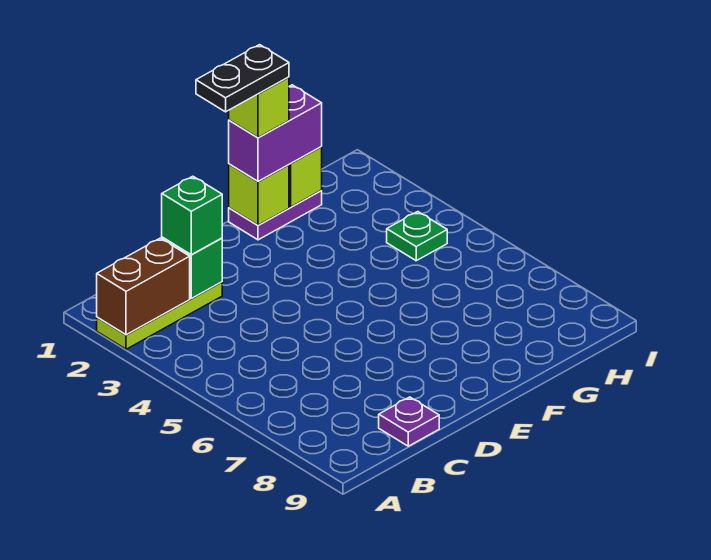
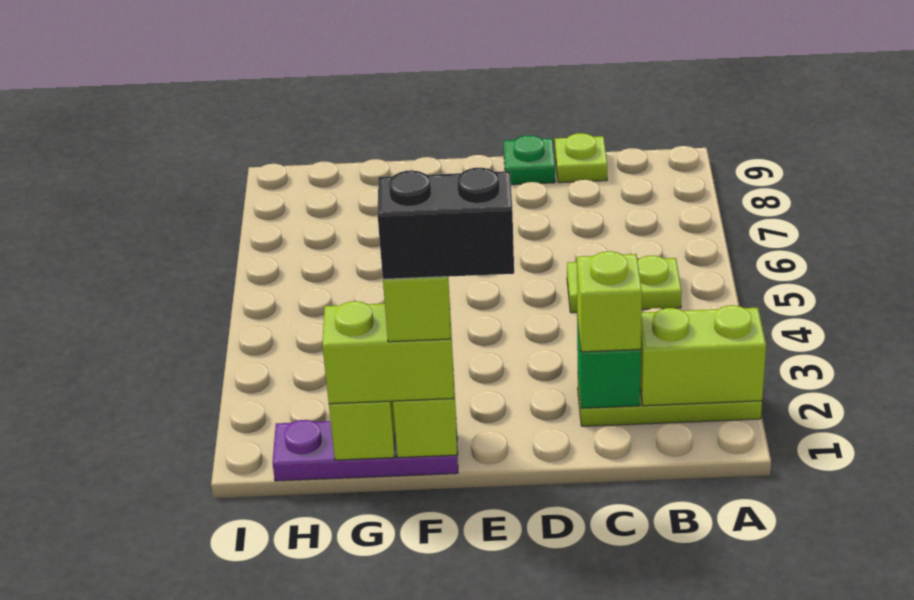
brown 1x2 brick [97,238,190,335] -> lime 1x2 brick [640,305,766,406]
none -> lime 1x2 plate [567,256,682,313]
green 1x1 brick [162,176,222,255] -> lime 1x1 brick [577,251,642,352]
purple 1x1 plate [379,397,439,446] -> lime 1x1 plate [555,133,607,183]
black 1x2 plate [196,45,289,112] -> black 1x2 brick [378,168,514,279]
purple 1x2 plate [229,190,322,240] -> purple 1x3 plate [272,420,458,481]
purple 1x2 brick [229,85,322,182] -> lime 1x2 brick [322,301,454,404]
green 1x1 plate [387,212,447,261] -> green 1x1 plate moved to [504,135,555,185]

